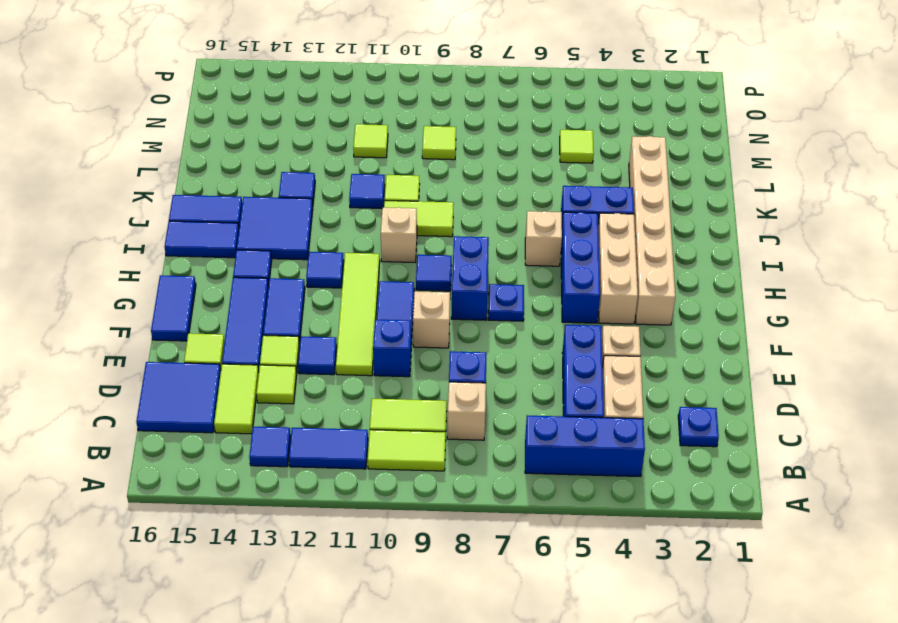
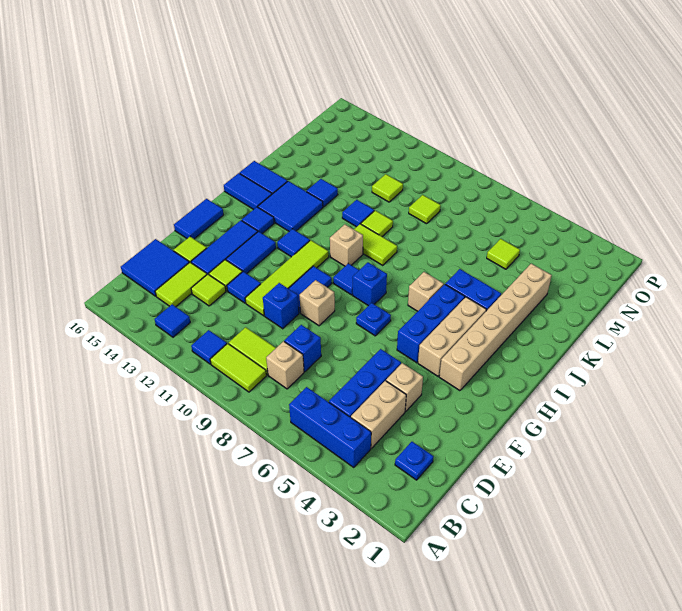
blue 1x2 tile [289,428,368,469] -> blue 1x1 tile [191,330,227,364]
blue 1x2 brick [451,236,489,320] -> blue 1x1 brick [353,262,387,306]

